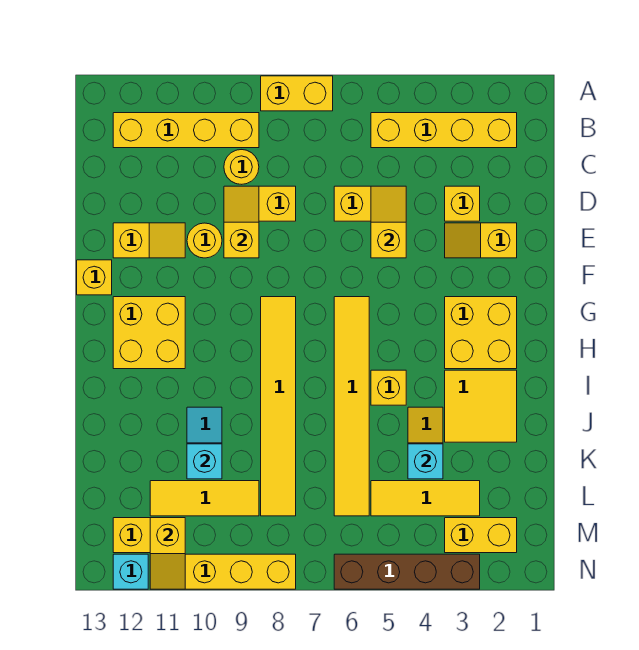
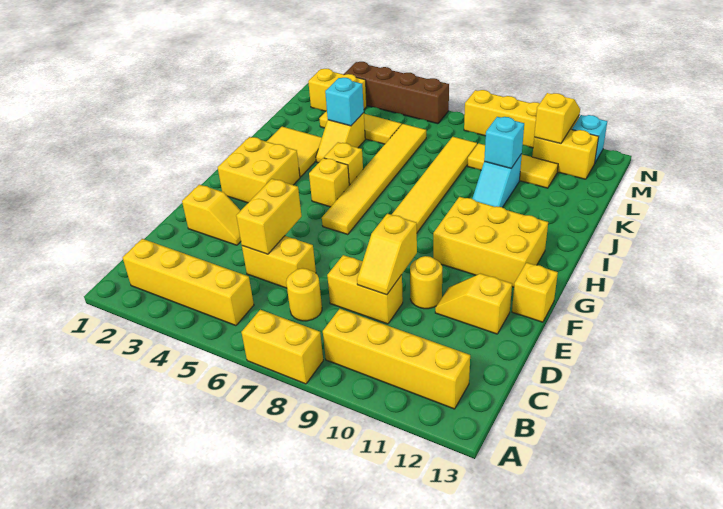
yellow 1x1 round brick [224,150,259,184] -> yellow 1x1 round brick moved to [286,268,322,321]
yellow 1x1 brick [445,186,480,221] -> yellow 1x1 brick moved to [309,158,349,207]
yellow 1x2 slope [371,186,406,258] -> yellow 1x2 brick [236,179,302,254]
yellow 2x2 brick [113,297,185,369] -> yellow 2x3 brick [433,197,548,287]

